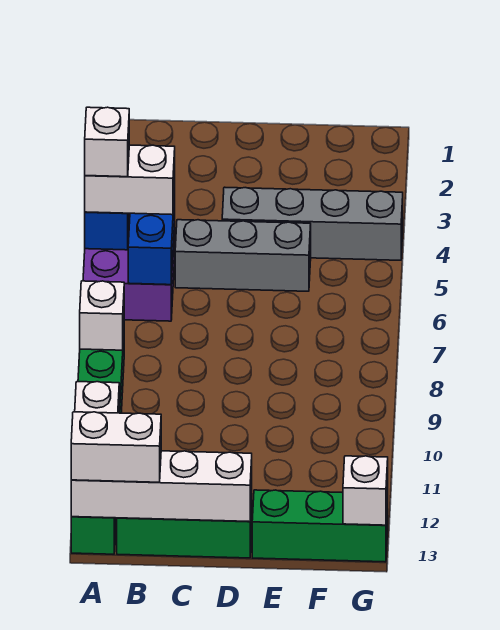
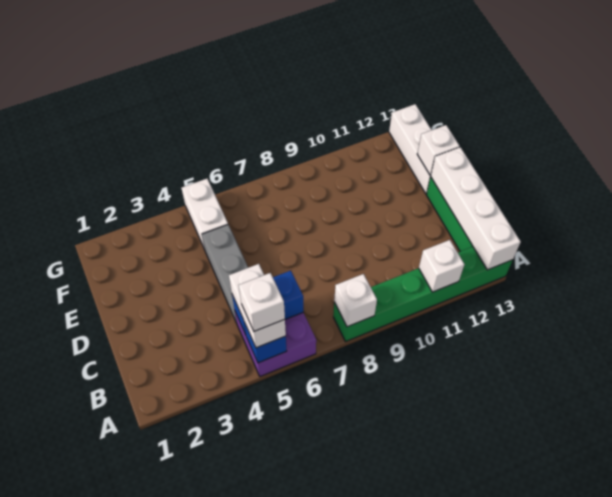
white 1x2 brick [71,412,161,482] -> white 1x2 brick moved to [181,179,228,249]
grey 1x4 brick [222,187,403,260] -> none
green 1x3 brick [252,490,388,562] -> white 1x3 brick [389,104,431,194]
white 1x1 brick [343,456,388,525] -> white 1x1 brick moved to [417,125,460,175]

